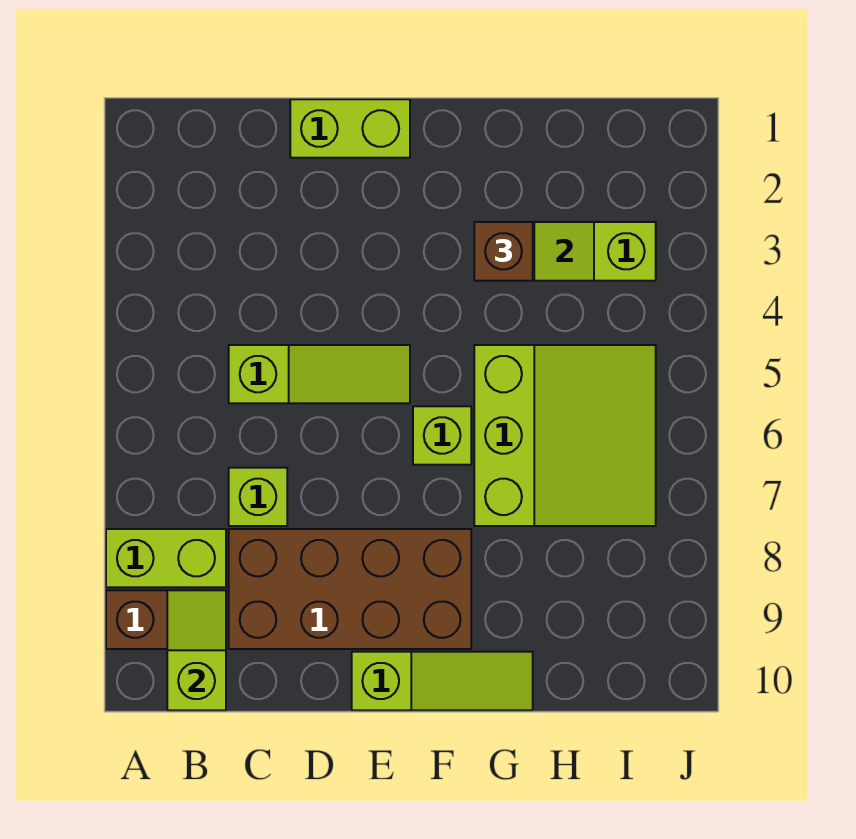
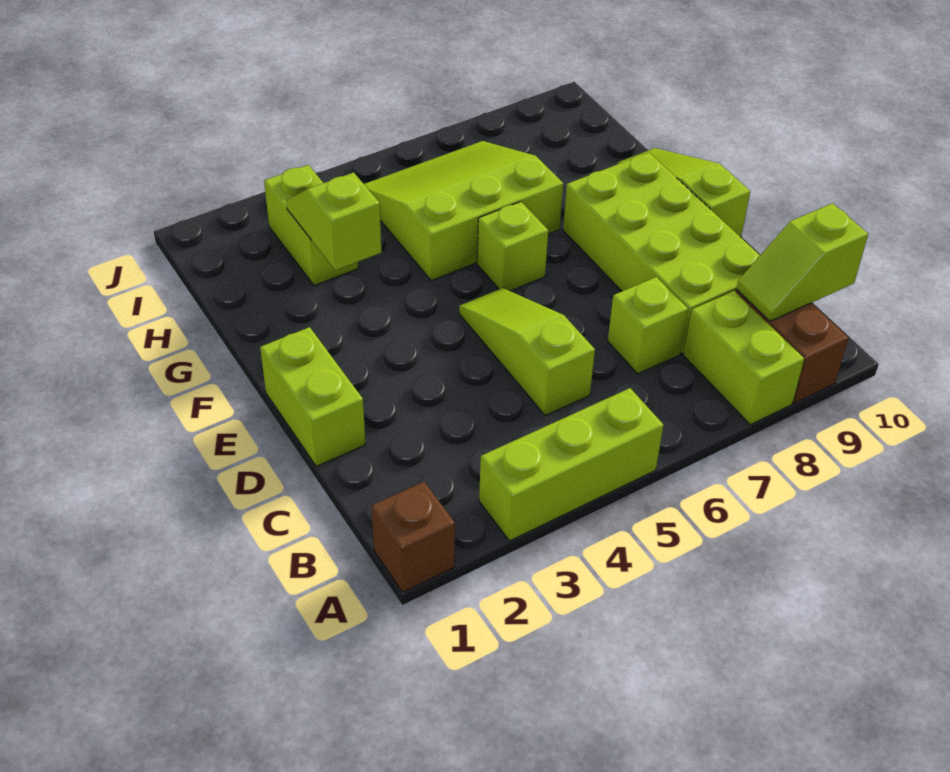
none -> lime 1x3 brick [479,388,664,541]
brown 2x4 brick [229,529,471,649] -> lime 2x4 brick [563,152,760,354]
brown 1x1 brick [474,222,533,281] -> brown 1x1 brick moved to [372,482,455,592]

